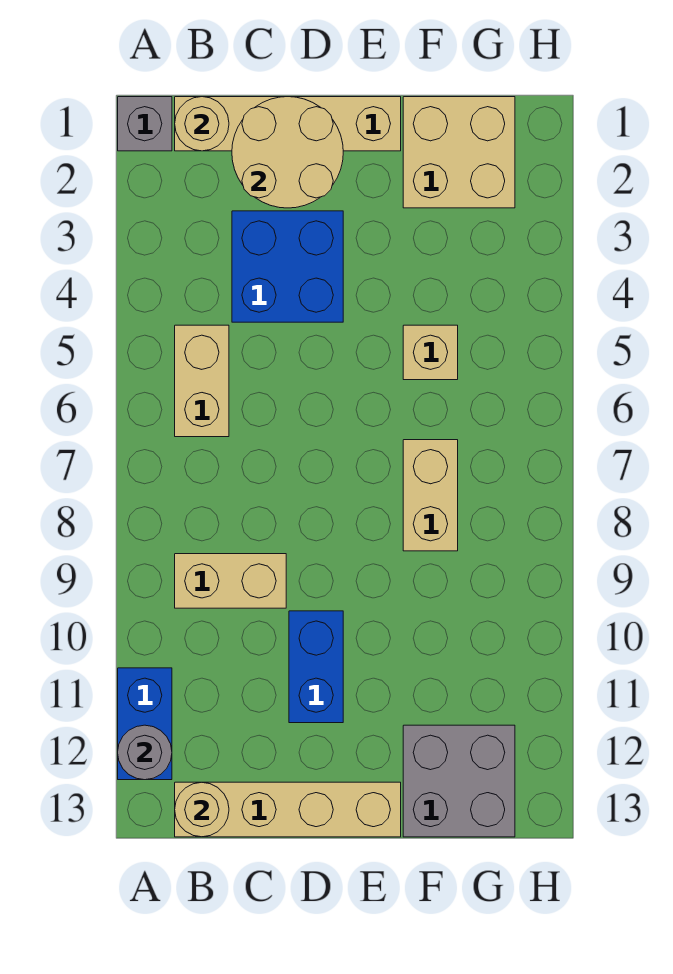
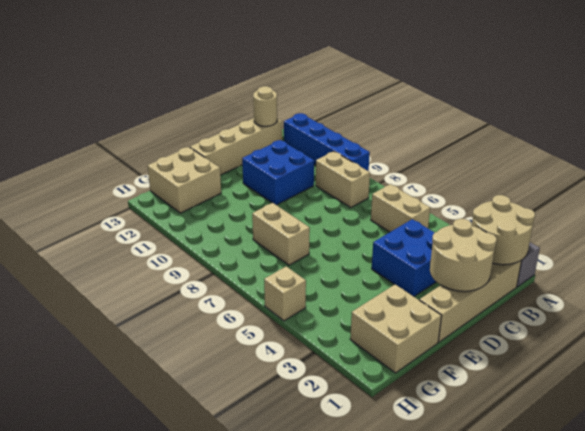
blue 1x2 brick [118,668,172,780] -> blue 1x4 brick [284,113,370,171]
grey 1x1 round brick [118,725,172,780] -> none
tan 1x1 round brick [175,97,229,151] -> tan 2x2 round brick [472,195,535,265]
tan 1x2 brick [175,554,286,608] -> tan 1x2 brick turned to [316,151,370,207]
blue 1x2 brick [289,611,343,723] -> blue 2x2 brick [242,140,314,205]
tan 1x1 brick [403,325,458,380] -> tan 1x1 brick moved to [264,266,306,321]
grey 2x2 brick [403,725,515,837] -> tan 2x2 brick [148,147,221,213]

